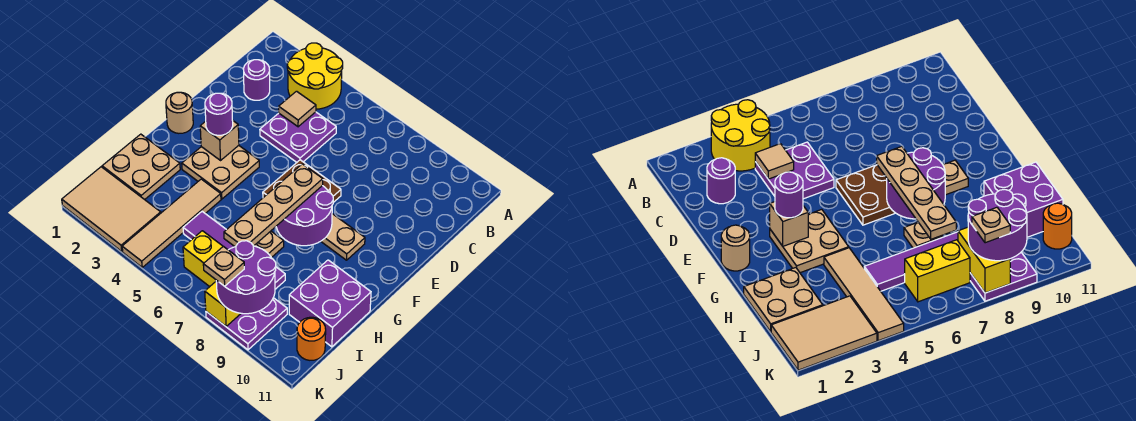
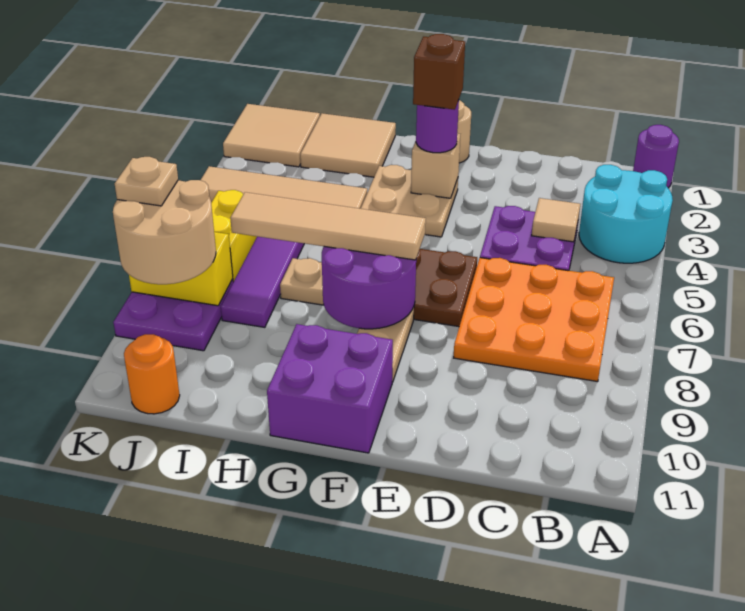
yellow 2x2 round brick [287,43,343,109] -> cyan 2x2 round brick [579,165,673,263]
none -> orange 3x3 plate [454,258,614,382]
purple 1x1 round brick [243,60,270,100] -> purple 1x1 round brick moved to [633,125,679,188]
none -> brown 1x1 brick [413,34,465,110]
tan 1x4 plate [224,164,323,247] -> tan 1x4 tile [230,192,426,260]
tan 2x2 plate [102,134,180,200] -> tan 2x2 tile [300,113,396,177]
purple 2x2 brick [289,260,371,347] -> purple 2x2 brick moved to [267,324,393,453]
tan 2x3 tile [62,167,161,251] -> tan 2x2 tile [223,104,320,167]
purple 2x2 round brick [216,241,276,314] -> tan 2x2 round brick [113,180,216,284]

